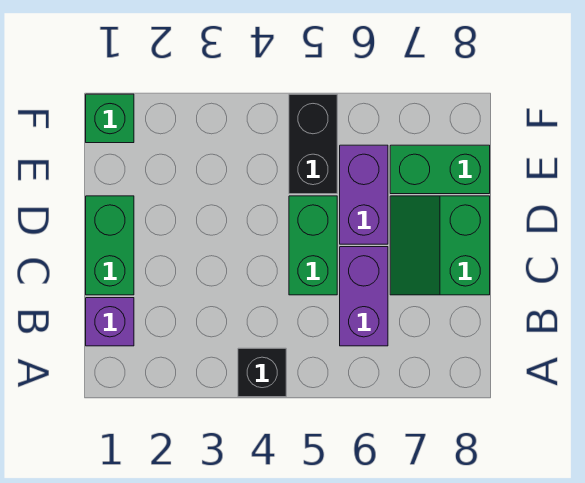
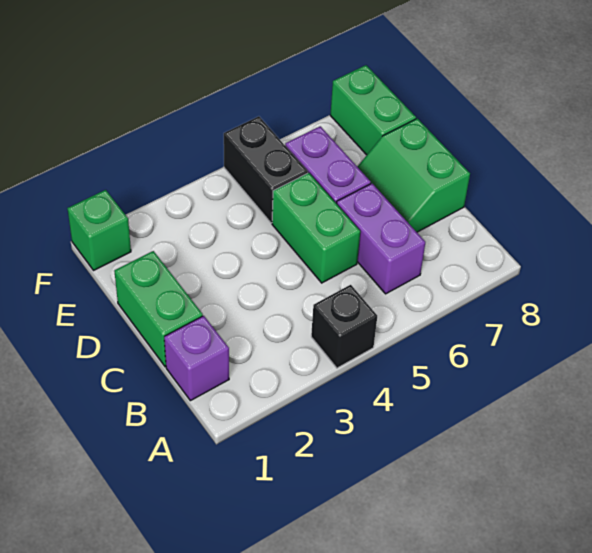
green 1x2 brick [390,145,490,194] -> green 1x2 brick turned to [330,65,416,155]

